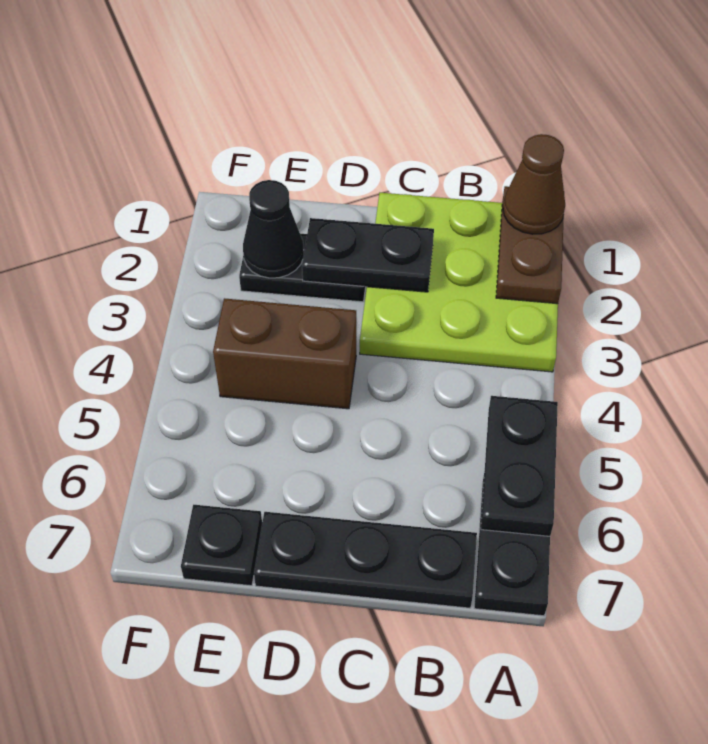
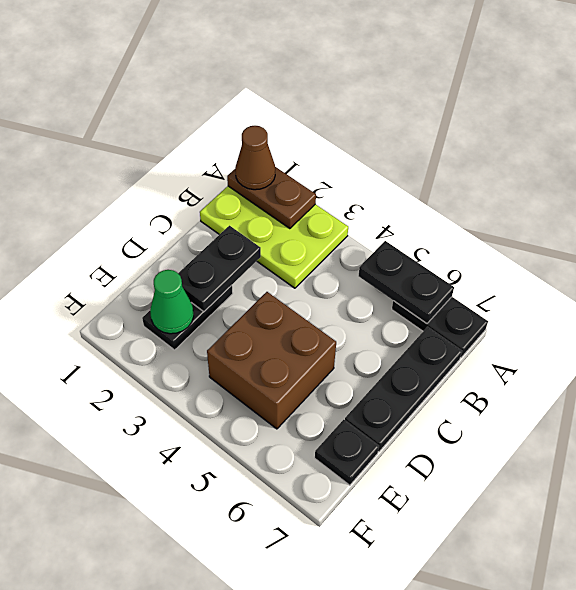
lime 3x3 plate [360,193,558,372] -> lime 2x3 plate [200,186,348,288]
brown 1x2 brick [213,298,356,409] -> brown 2x2 brick [207,292,336,429]
black 1x1 cone [243,180,304,278] -> green 1x1 cone [150,270,194,334]

